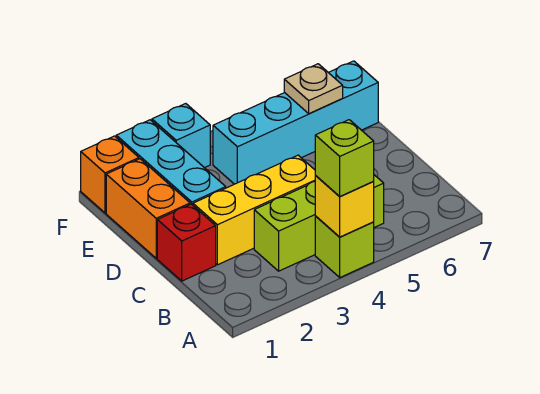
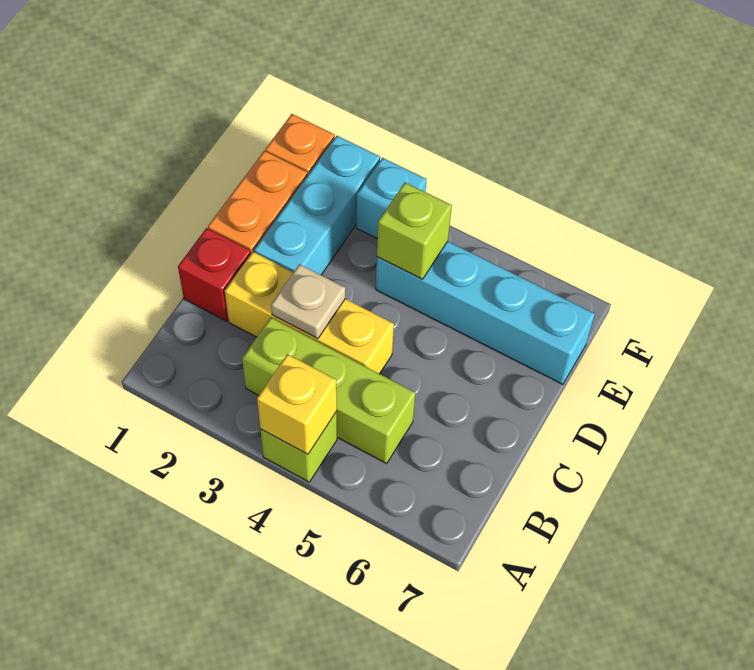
lime 1x1 brick [315,120,374,197] -> lime 1x1 brick moved to [377,183,452,279]
tan 1x1 plate [284,64,343,113] -> tan 1x1 plate moved to [271,264,345,339]

